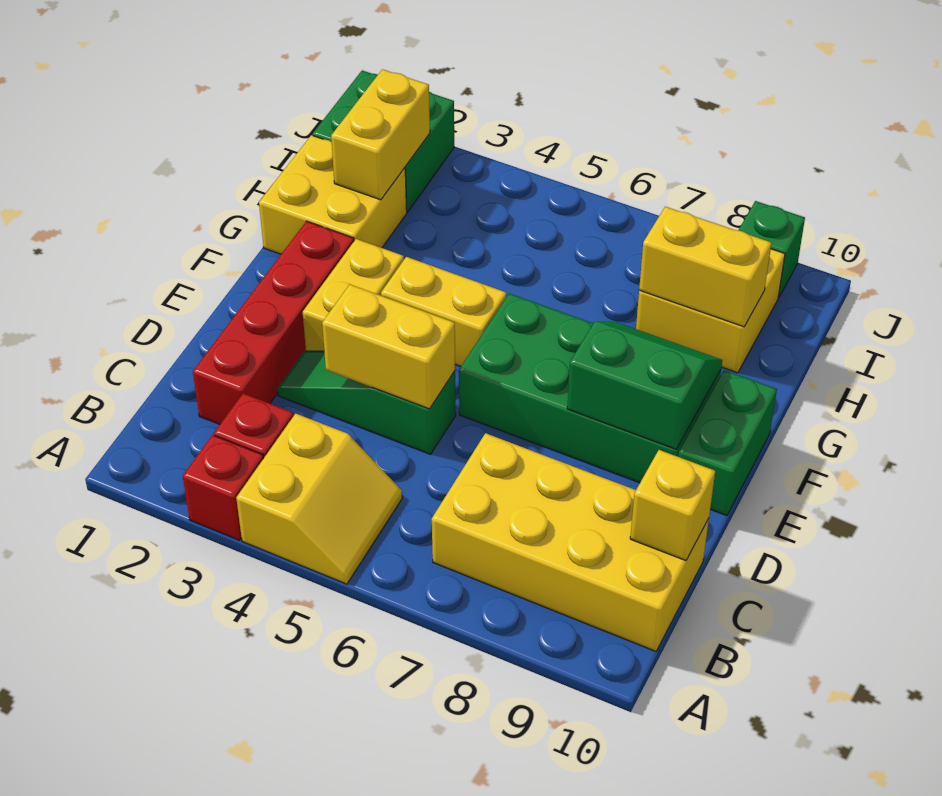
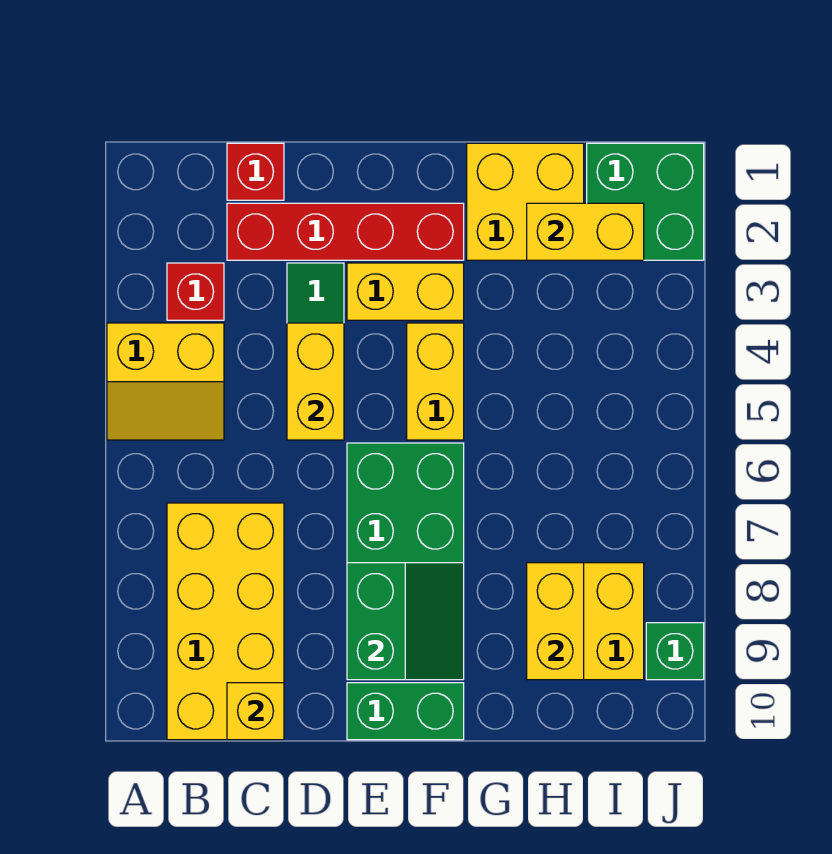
red 1x1 brick [183,435,263,540] -> red 1x1 brick moved to [227,143,284,200]

